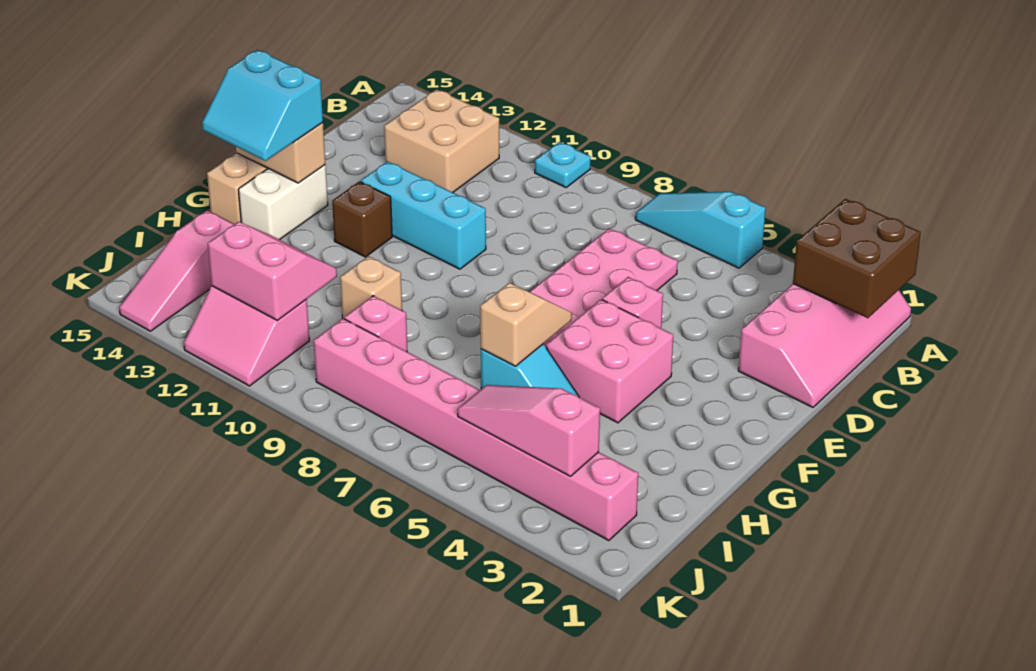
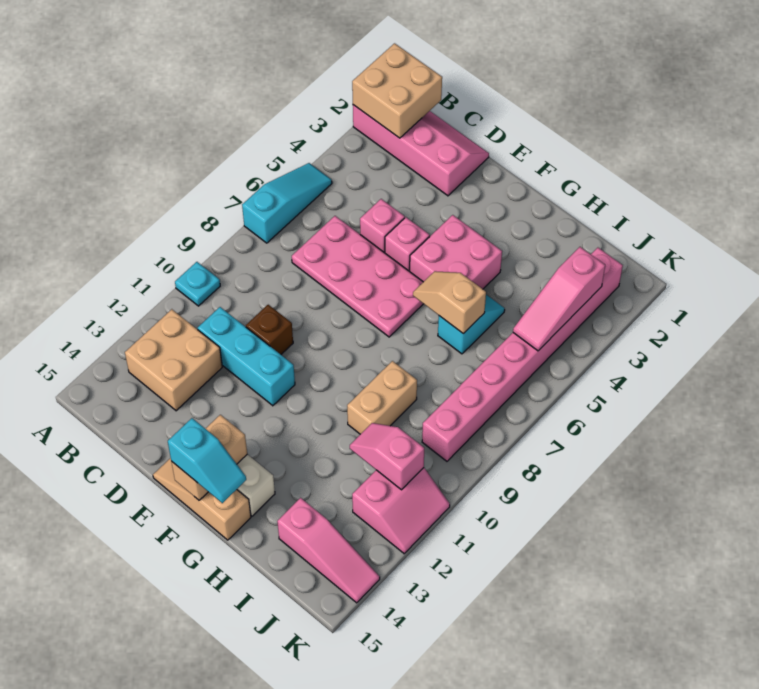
brown 2x2 brick [793,199,921,318] -> tan 2x2 brick [352,43,442,138]
cyan 1x3 slope [635,192,766,268] -> cyan 1x3 slope turned to [242,163,332,243]
cyan 1x3 brick [361,161,486,269] -> cyan 1x3 brick turned to [198,307,295,406]
brown 1x1 brick [332,181,392,257] -> brown 1x1 brick moved to [246,305,293,354]
cyan 2x2 slope [202,50,323,161] -> cyan 1x2 slope [168,418,246,503]
tan 1x1 brick [340,256,402,319] -> tan 1x2 brick [347,361,417,434]
pink 1x1 brick [344,296,407,352] -> pink 1x1 brick moved to [360,199,405,253]
pink 2x2 slope [208,222,337,321] -> pink 1x2 slope [350,423,424,490]

